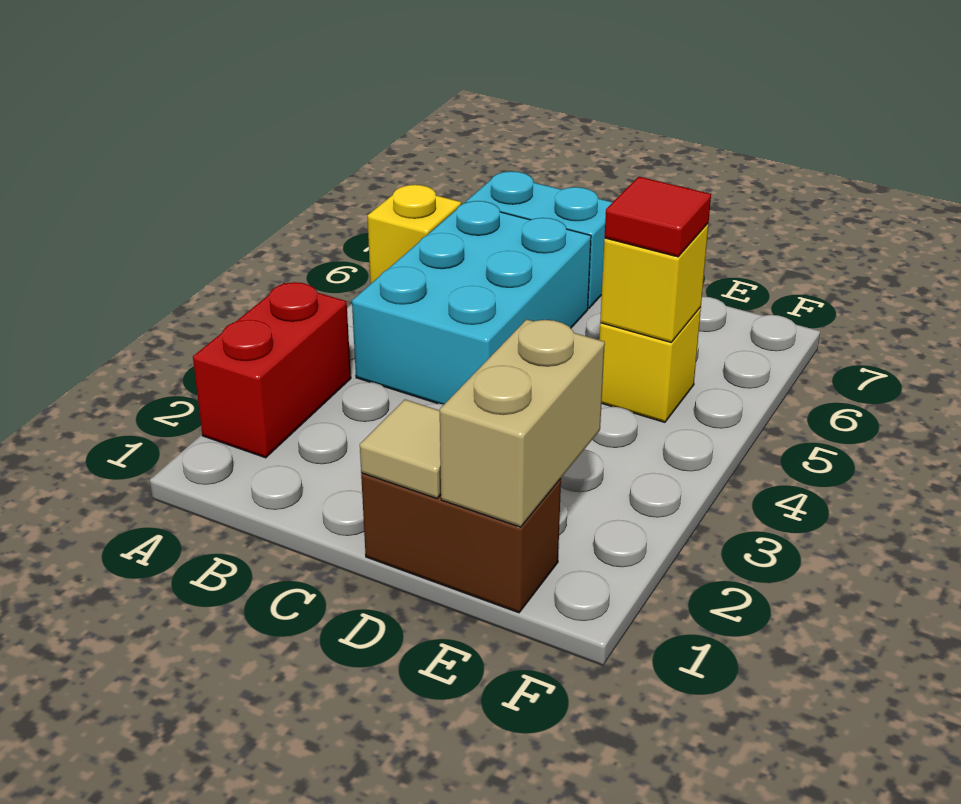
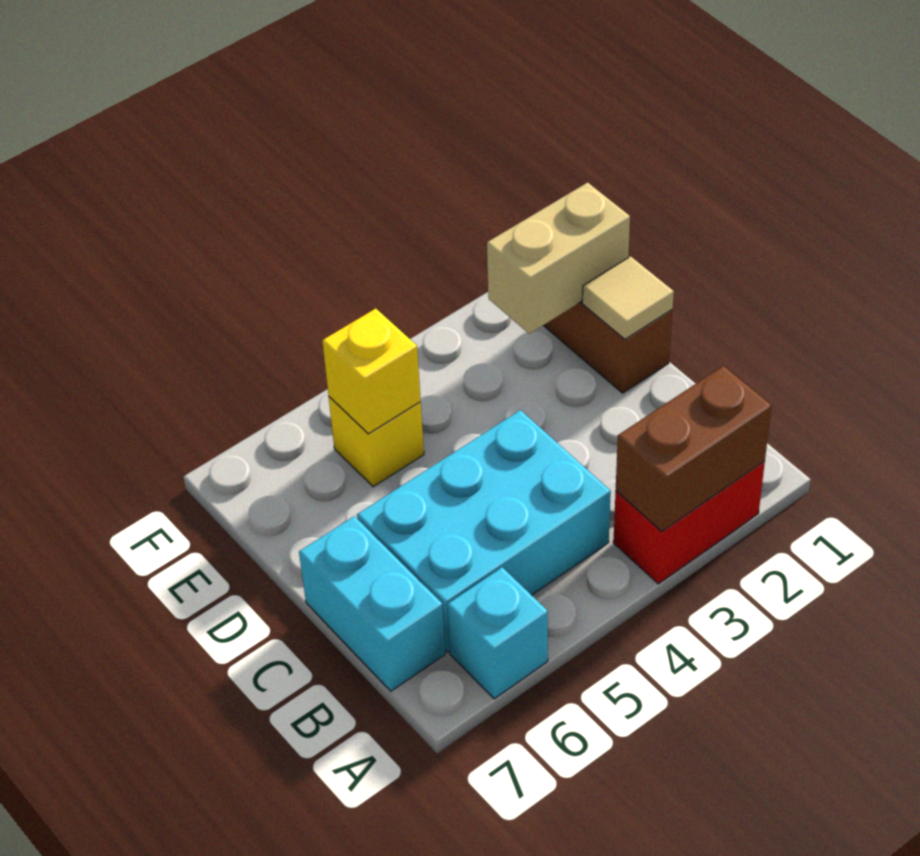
none -> brown 1x2 brick [616,366,772,532]
yellow 1x1 brick [367,185,461,283] -> cyan 1x1 brick [447,567,548,699]
red 1x1 tile [605,177,711,257] -> none

